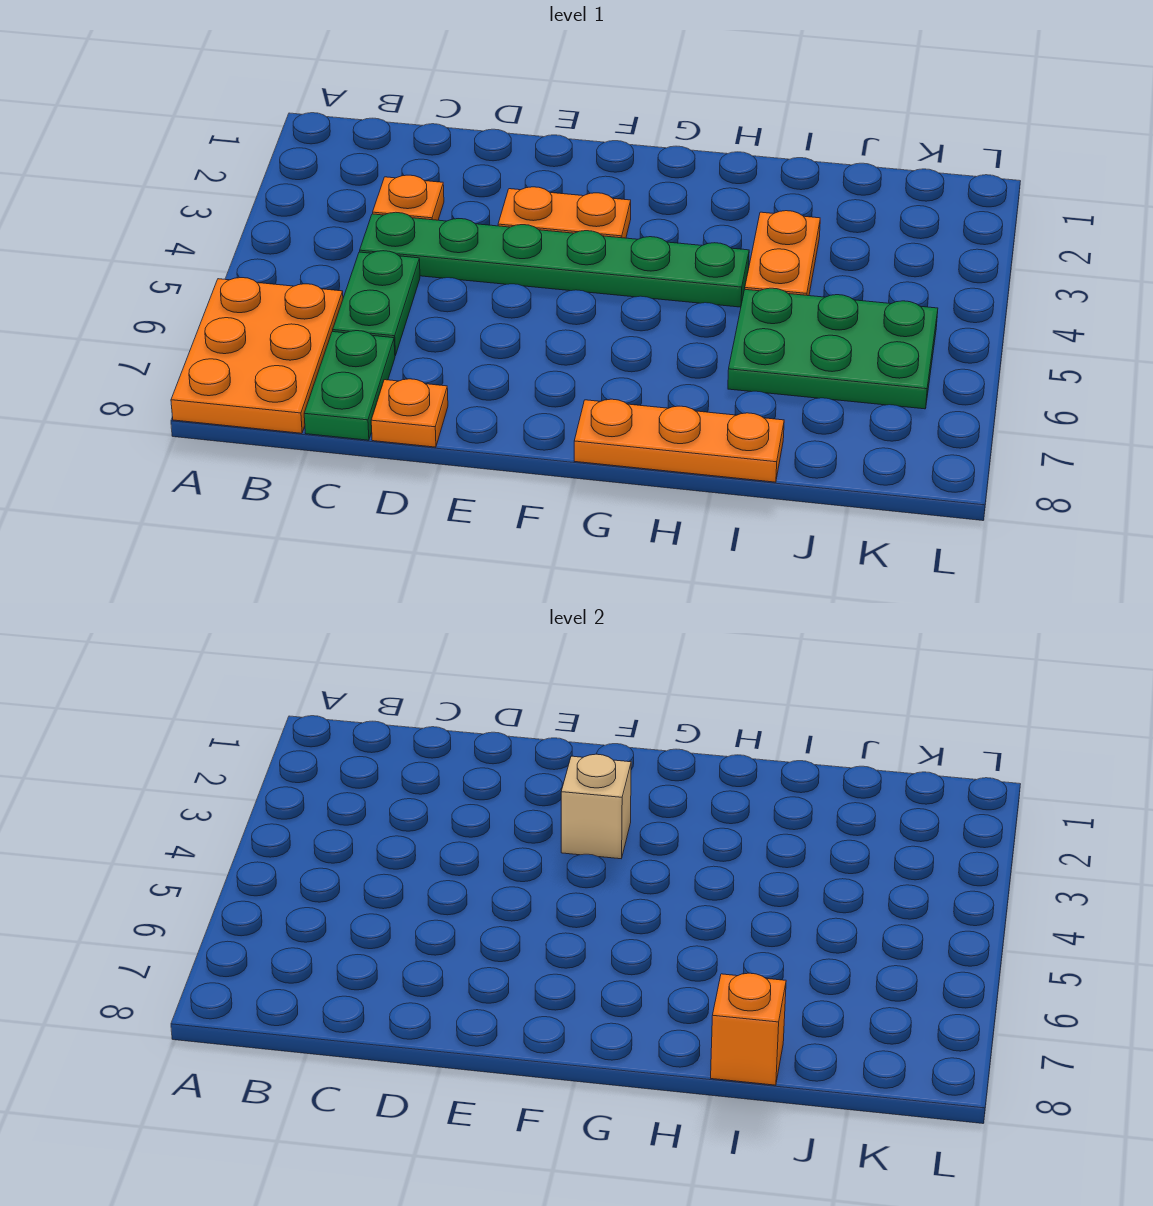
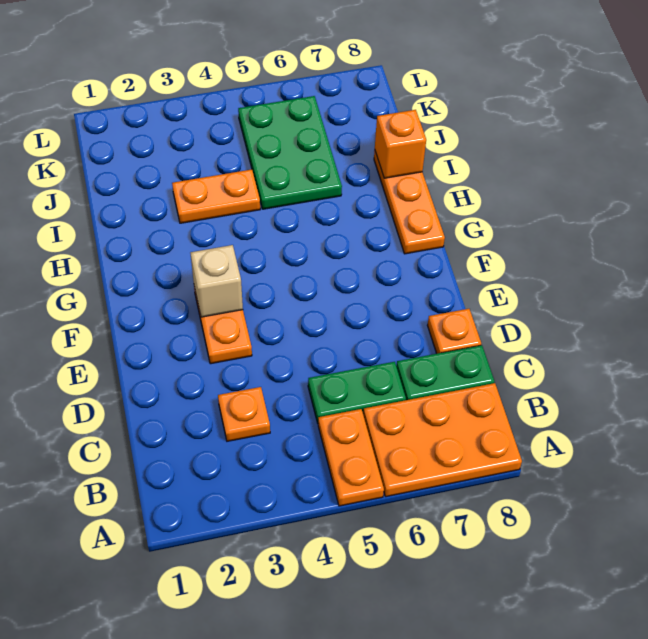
none -> orange 1x2 plate [318,409,384,506]
green 1x6 plate [360,212,749,307] -> none

